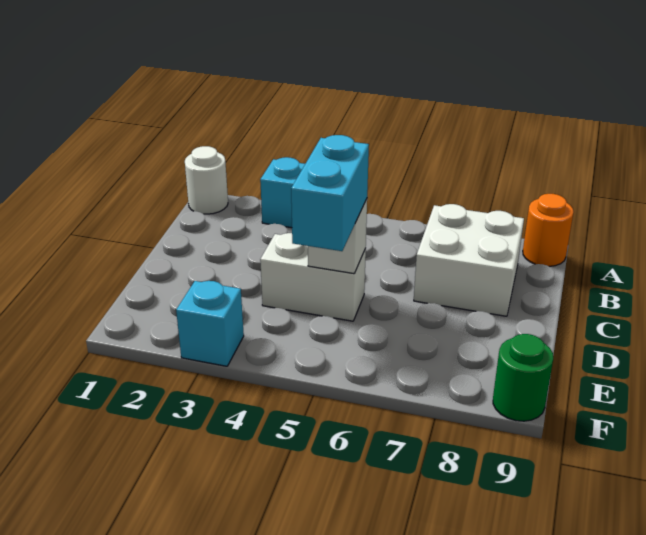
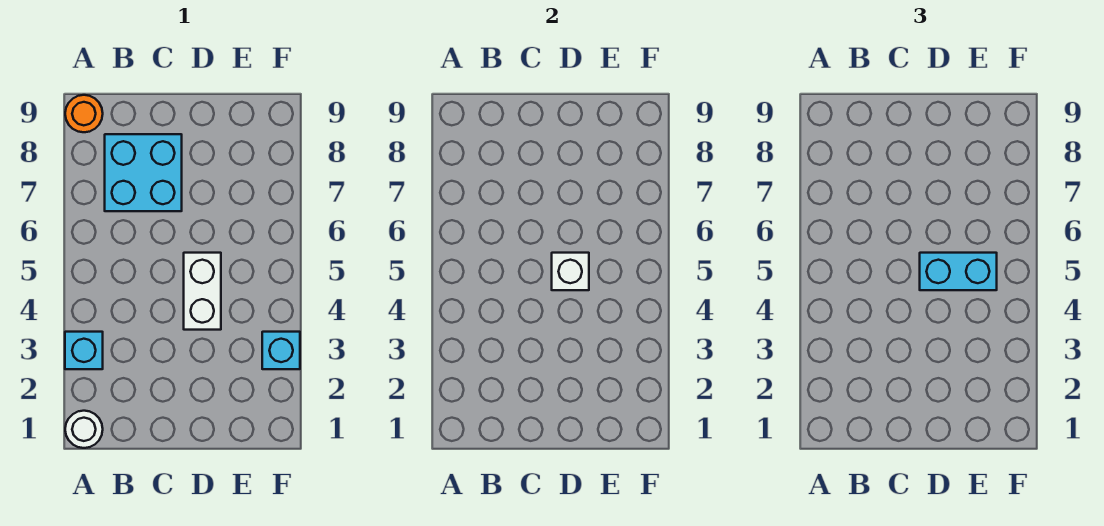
white 2x2 brick [414,204,524,316] -> cyan 2x2 brick [105,134,182,211]
green 1x1 round brick [493,334,553,421] -> none

